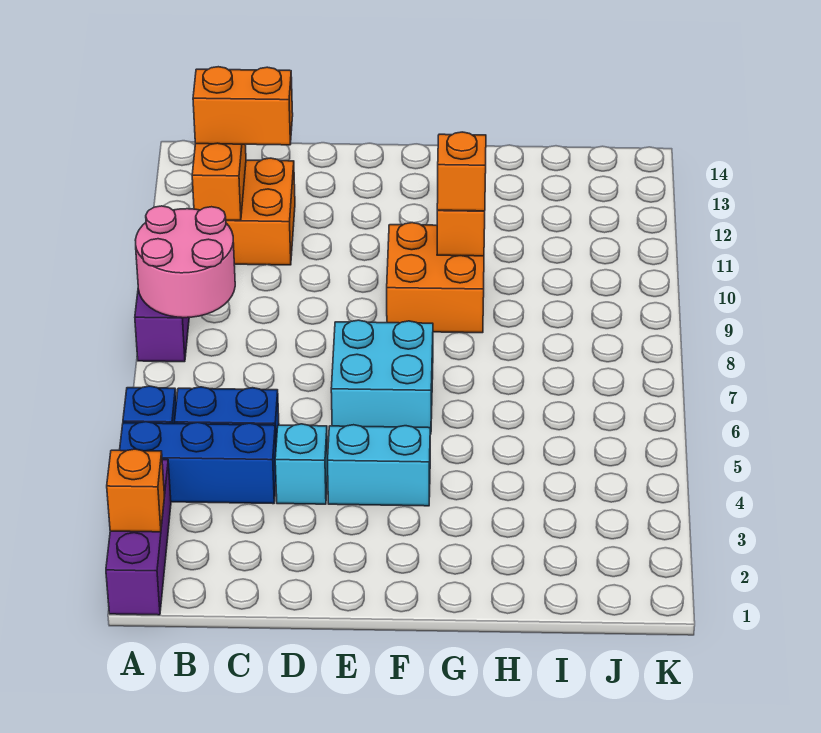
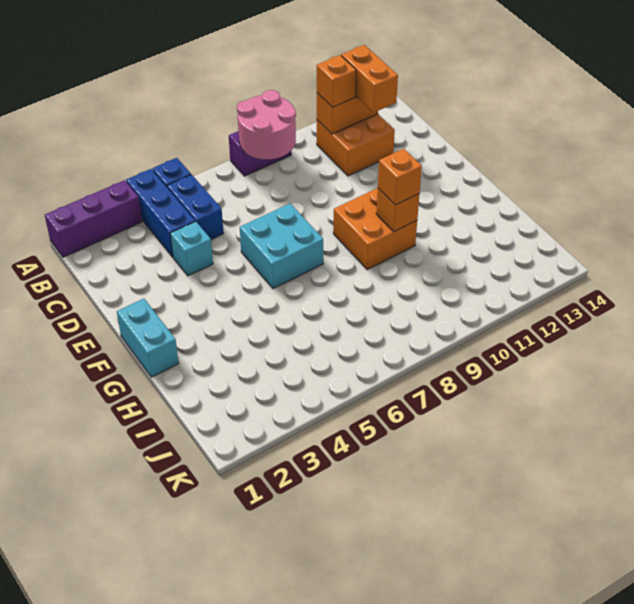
orange 1x1 brick [107,449,165,532] -> orange 1x1 brick moved to [317,55,356,107]
cyan 1x2 brick [328,425,430,506] -> cyan 1x2 brick moved to [117,299,179,377]

